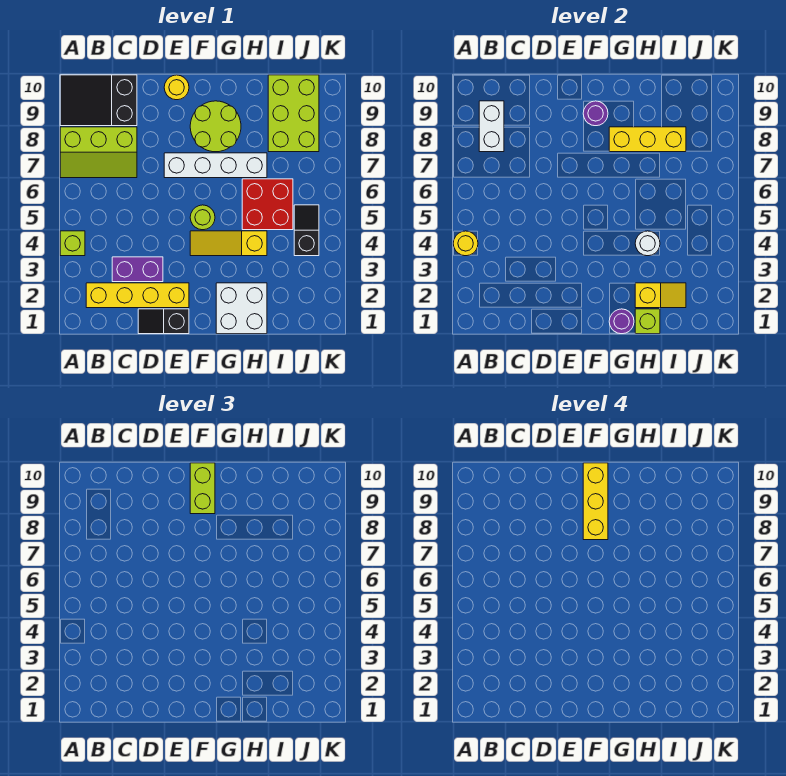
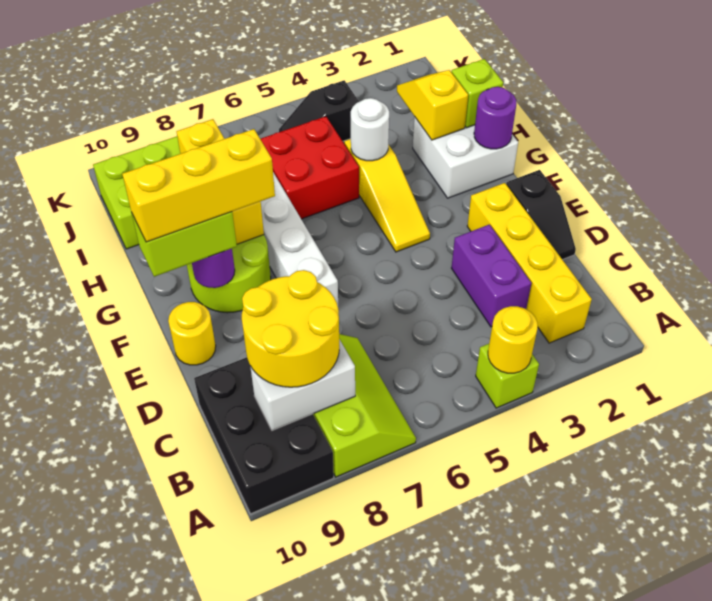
black 2x3 slope [60,75,137,126] -> black 2x3 brick [194,357,334,514]
none -> yellow 2x2 round brick [242,270,339,387]
lime 1x1 round brick [190,205,215,230] -> none

